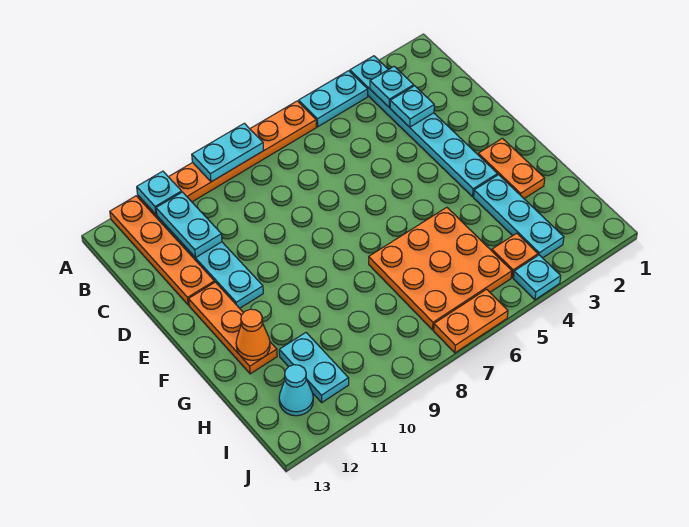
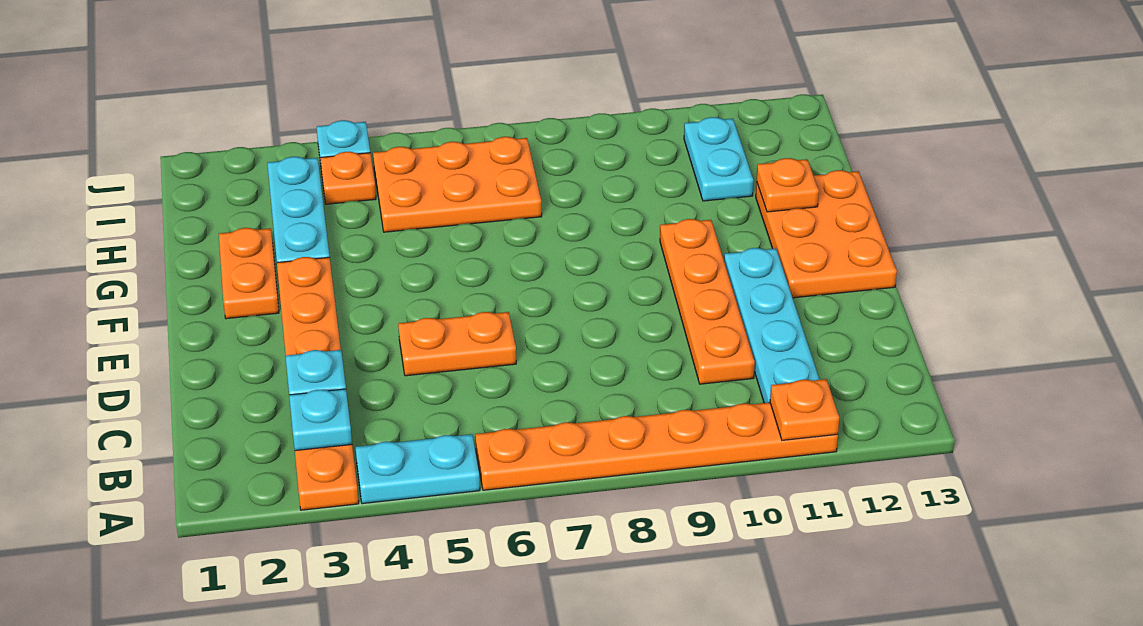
cyan 1x6 plate [350,56,497,197] -> orange 1x6 plate [277,257,359,510]
cyan 1x2 plate [192,123,264,182] -> none
cyan 1x1 plate [137,171,182,215] -> orange 1x1 plate [770,379,839,440]
orange 1x4 plate [110,196,215,305] -> orange 1x4 plate moved to [660,219,755,384]
cyan 1x2 plate [156,192,222,258] -> none
orange 1x3 plate [189,282,277,374] -> orange 2x3 plate [756,170,897,298]
orange 3x3 plate [369,207,512,330] -> orange 2x3 plate [373,137,542,232]
orange 1x1 cone [236,309,270,360] -> orange 1x1 plate [757,158,819,212]
cyan 1x1 cone [279,365,313,416] -> none
orange 1x2 plate [434,289,508,353] -> orange 1x2 plate moved to [398,312,516,376]

